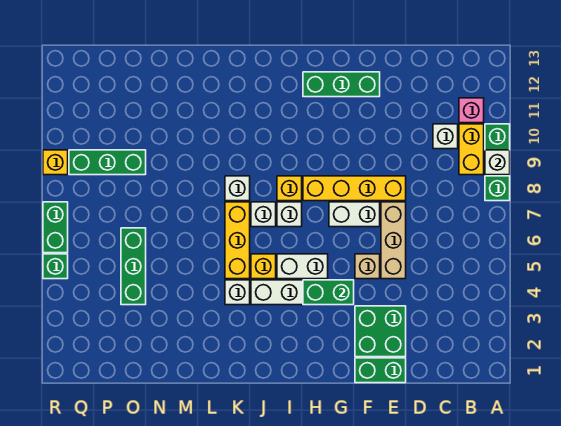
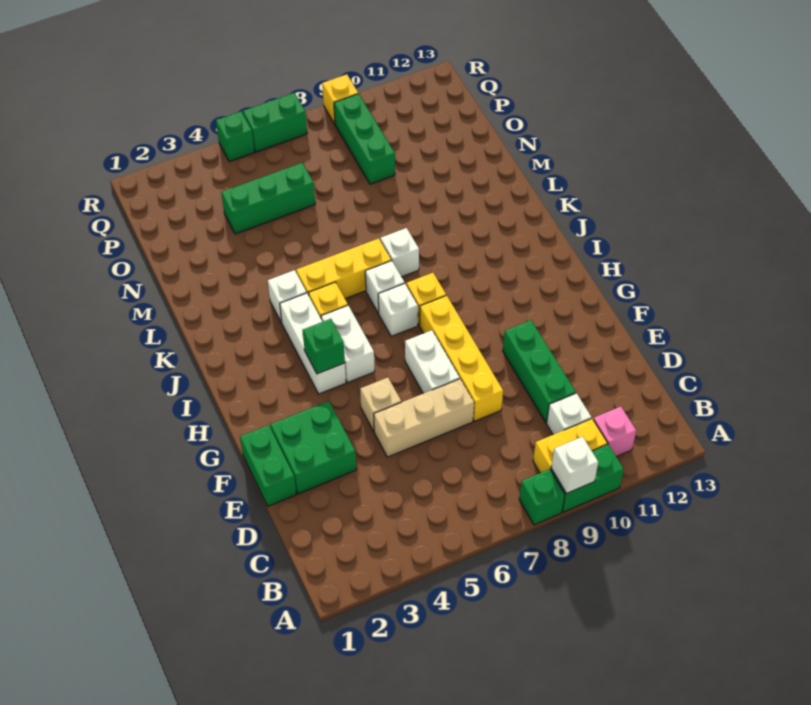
green 1x3 brick [303,72,380,97] -> green 1x3 brick moved to [503,320,576,423]
green 1x2 brick [303,280,354,305] -> green 1x1 brick [303,319,345,374]

